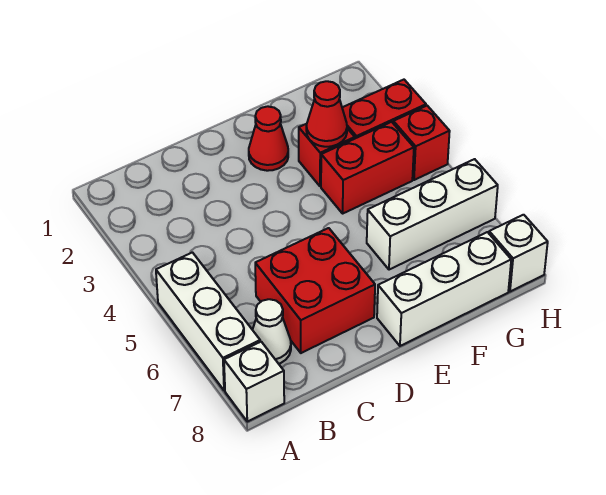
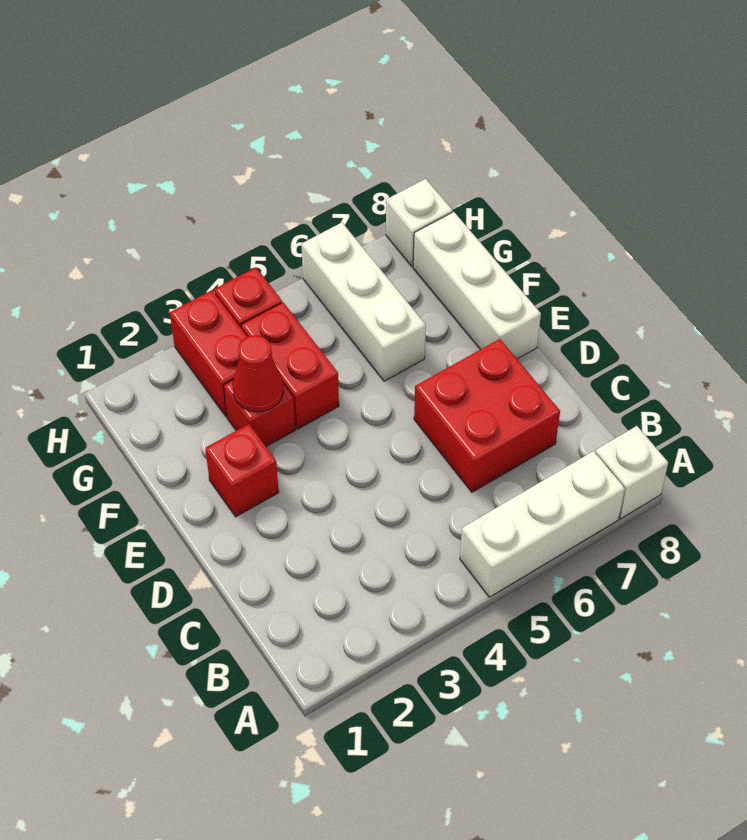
white 1x1 cone [253,299,291,364] -> none
red 1x1 cone [249,106,288,171] -> red 1x1 brick [205,424,279,517]

